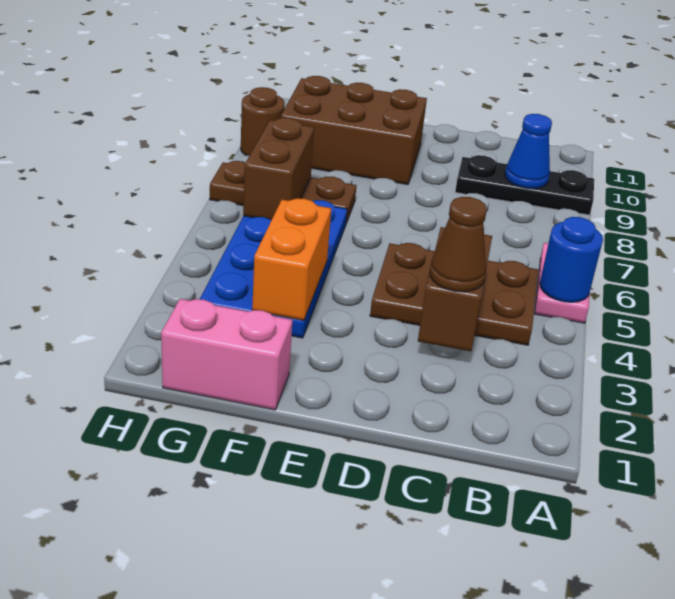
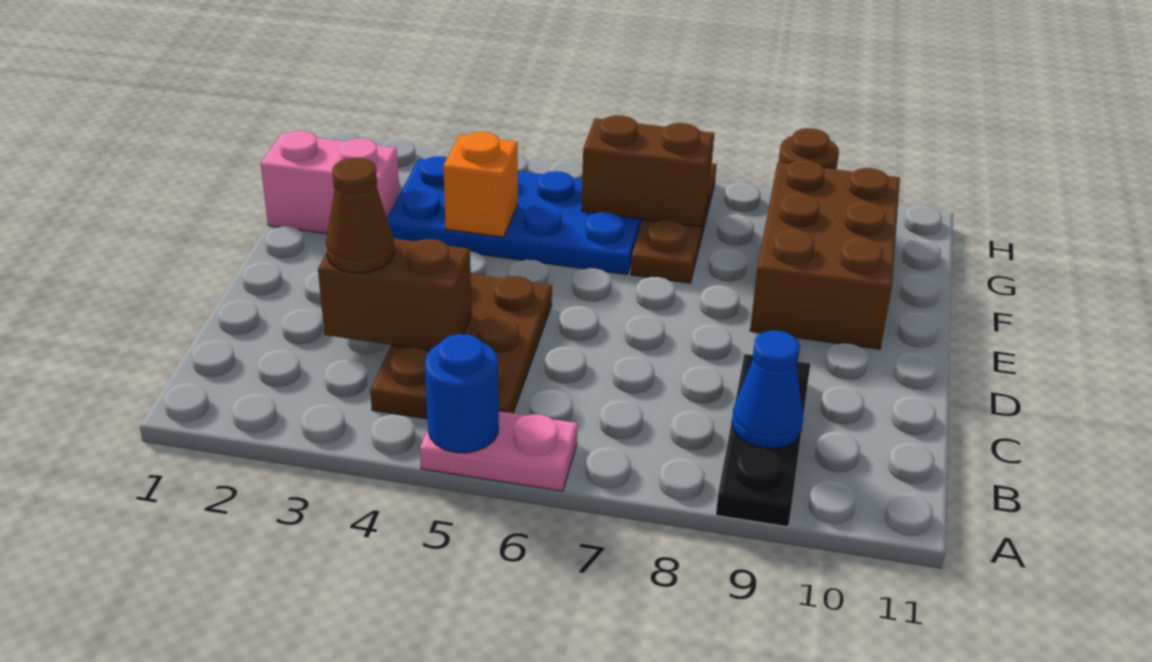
pink 1x2 brick [161,299,293,410] -> pink 1x2 brick turned to [261,131,399,234]
orange 1x2 brick [252,199,331,320] -> orange 1x1 brick [443,132,518,237]

